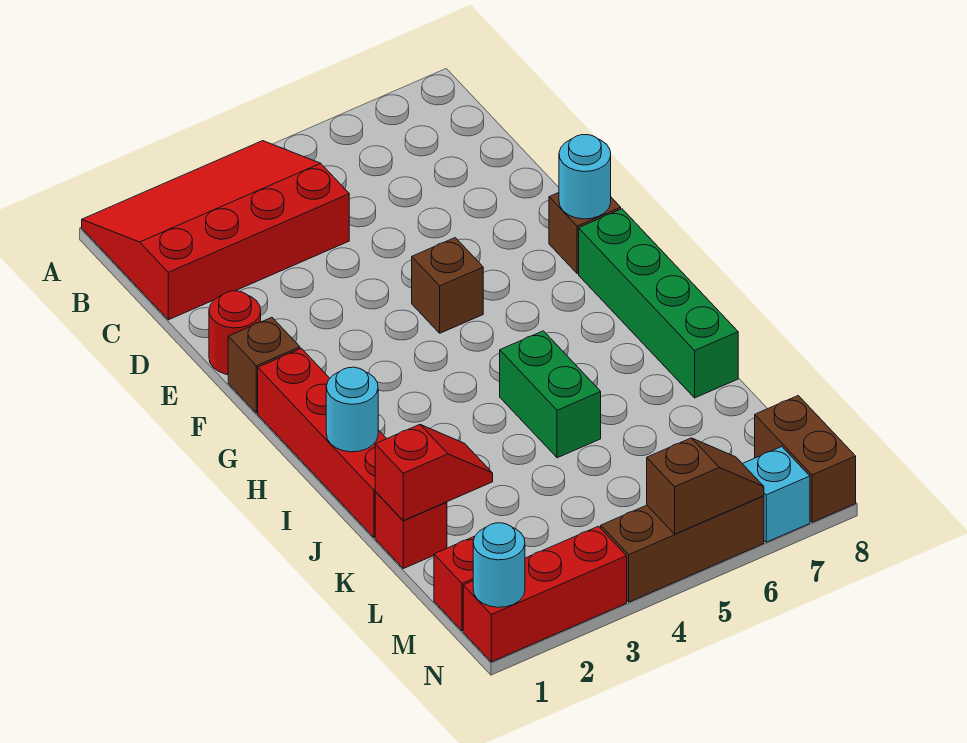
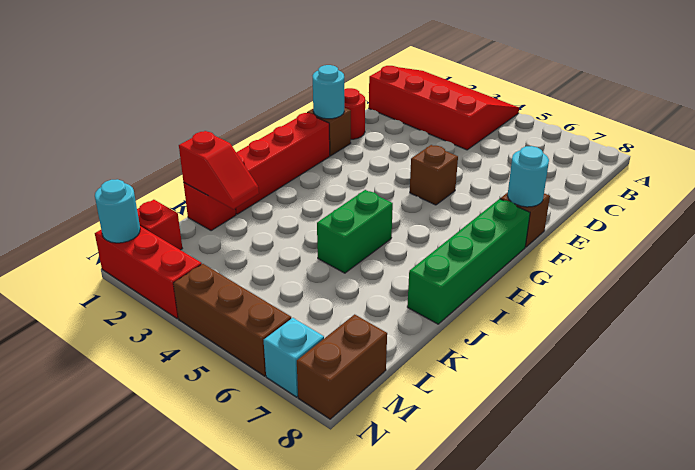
cyan 1x1 round brick [326,367,378,452] -> cyan 1x1 round brick moved to [312,65,344,119]
brown 1x2 slope [647,438,764,534] -> none

